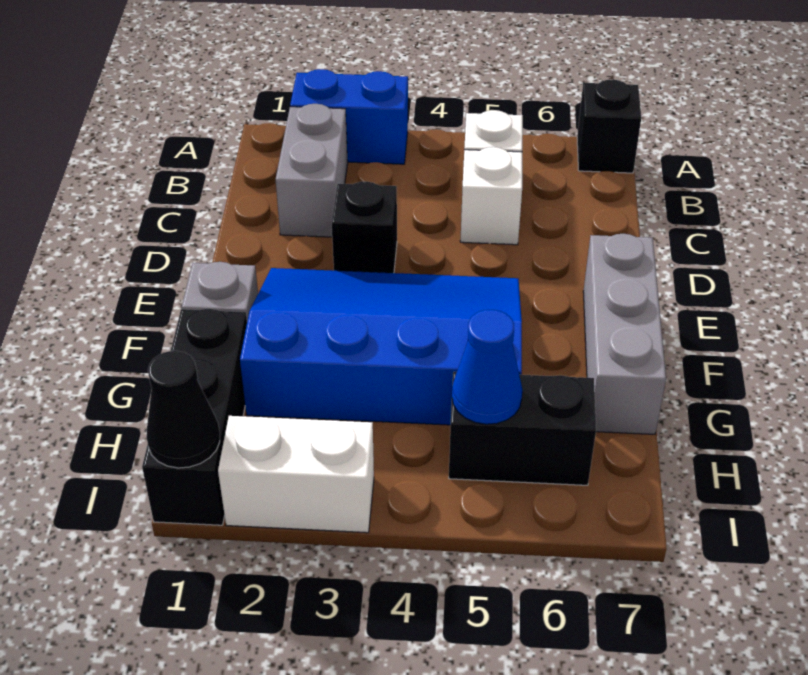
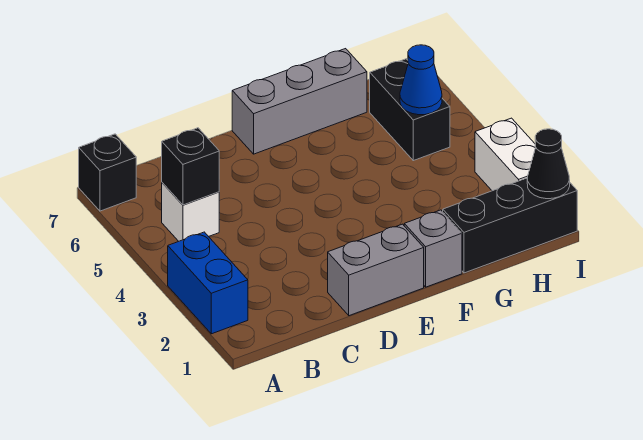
grey 1x2 brick [276,104,348,237] -> grey 1x2 brick moved to [328,224,424,316]
white 1x1 brick [460,147,522,245] -> none
black 1x1 brick [332,181,397,273] -> black 1x1 brick moved to [162,128,219,205]
blue 3x4 slope [240,268,522,425] -> none

